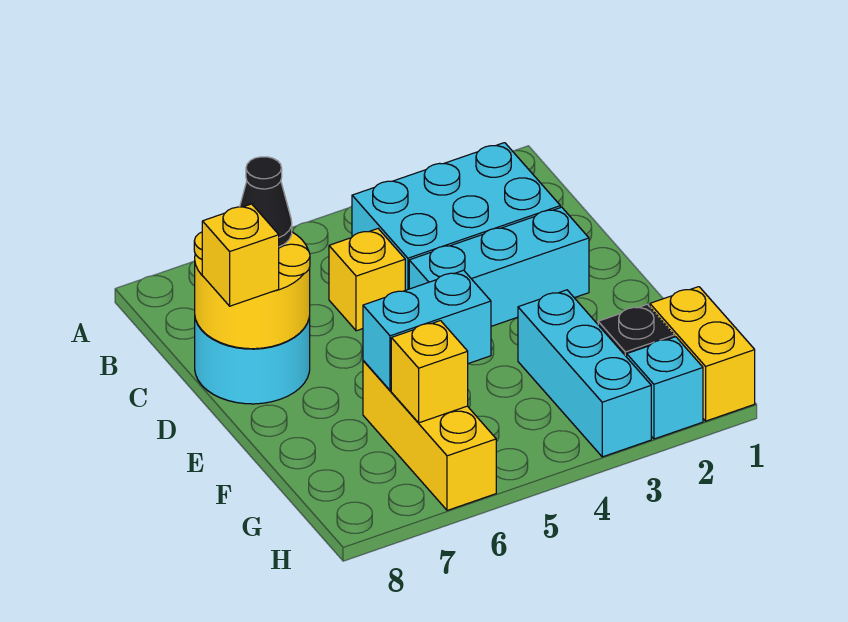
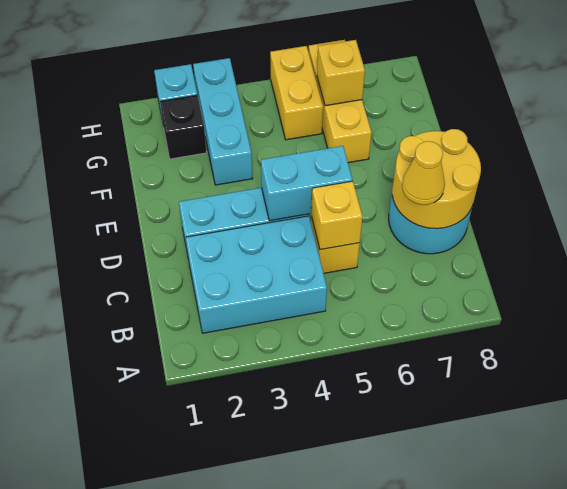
black 1x1 cone [240,157,292,247] -> yellow 1x1 cone [402,141,445,205]
yellow 1x1 brick [202,204,279,306] -> yellow 1x1 brick moved to [311,181,362,250]
cyan 1x2 brick [363,270,491,390] -> cyan 1x2 brick moved to [261,146,352,221]
yellow 1x2 brick [650,287,755,421] -> yellow 1x2 brick moved to [270,46,323,140]

